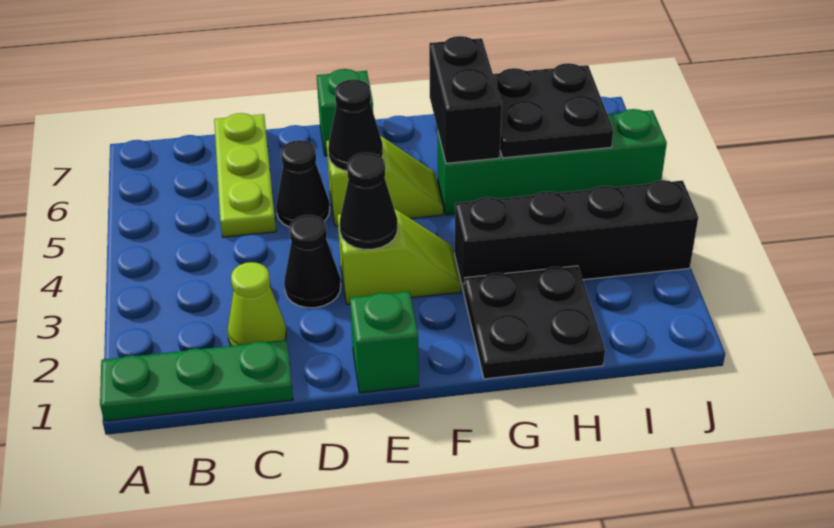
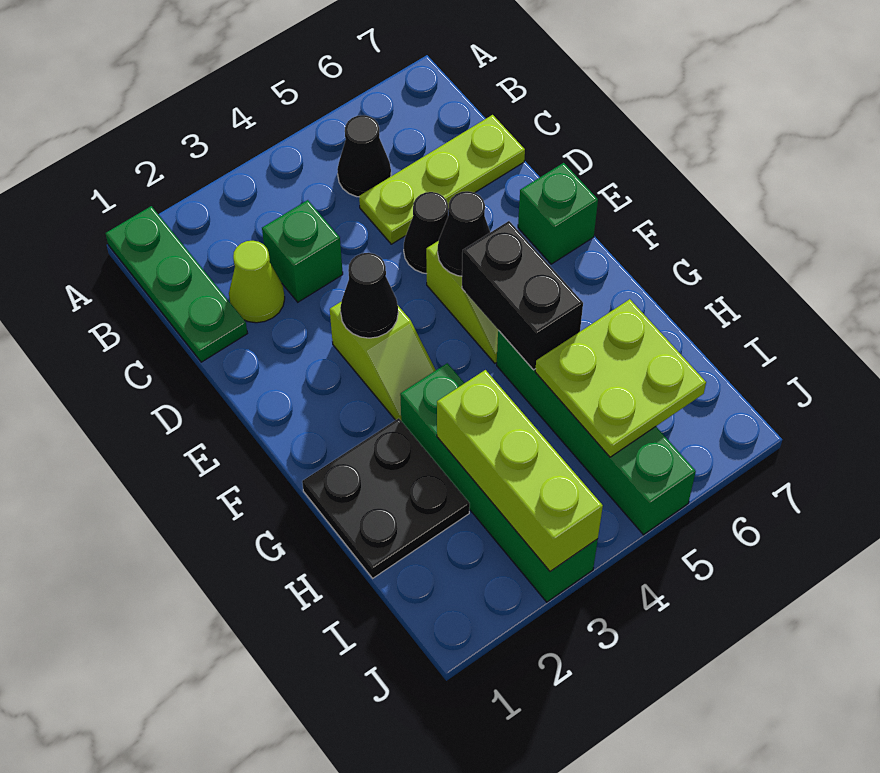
black 1x1 cone [284,215,341,308] -> black 1x1 cone moved to [337,115,391,197]
green 1x1 brick [350,292,419,393] -> green 1x1 brick moved to [262,200,343,302]
black 1x4 brick [455,180,698,292] -> green 1x4 brick [400,363,598,602]
black 1x2 brick [429,36,502,163] -> black 1x2 brick turned to [462,221,583,370]
none -> lime 1x3 brick [437,370,603,571]
black 2x2 plate [493,63,613,158] -> lime 2x2 plate [535,299,706,457]

